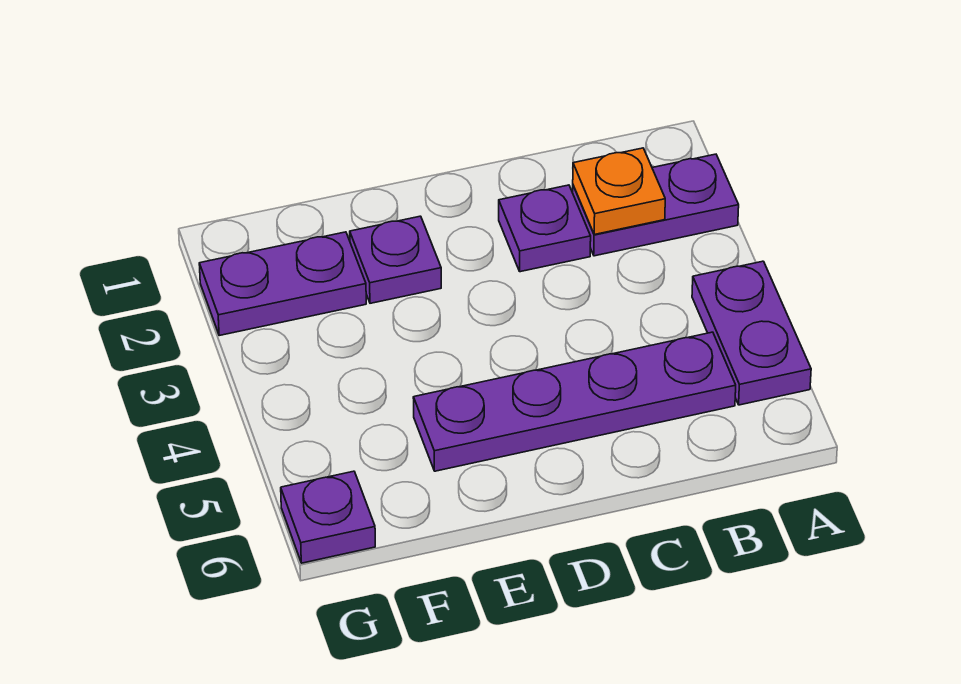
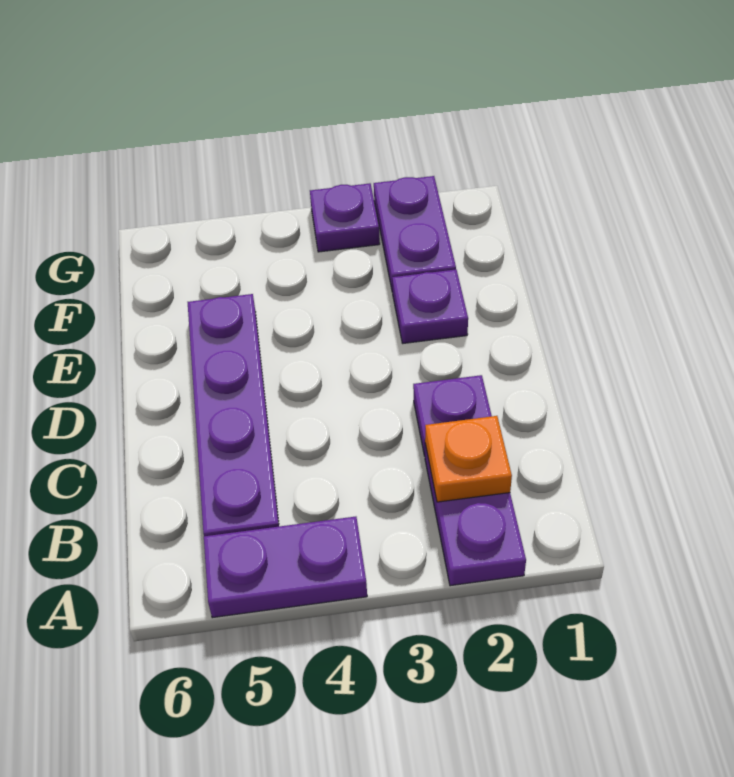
purple 1x1 plate [281,471,375,563] -> purple 1x1 plate moved to [310,183,380,252]

